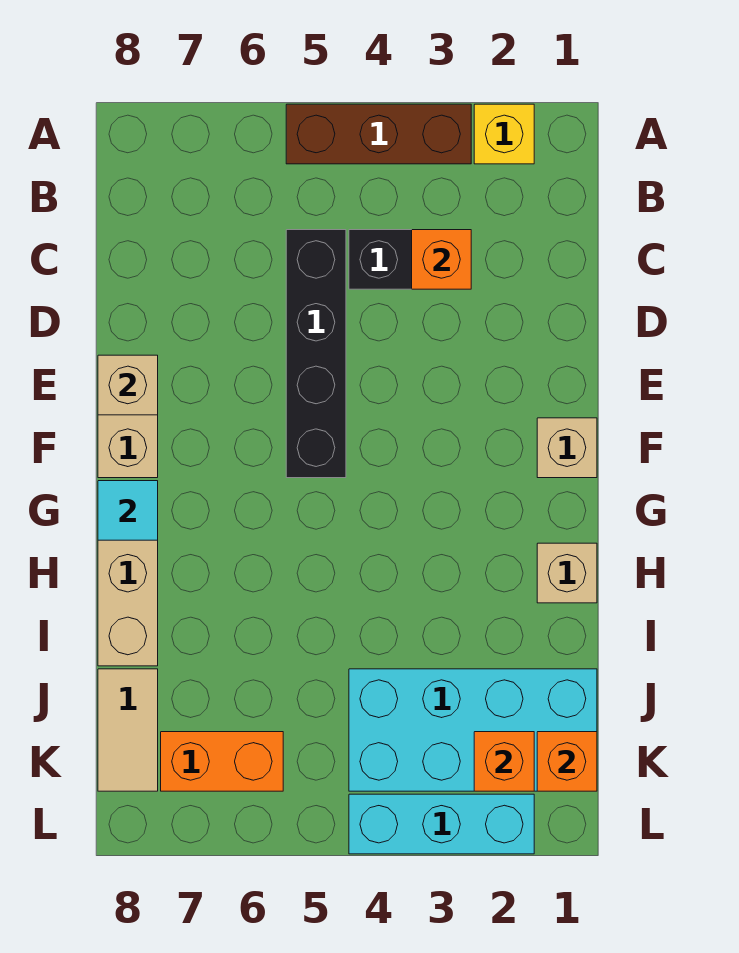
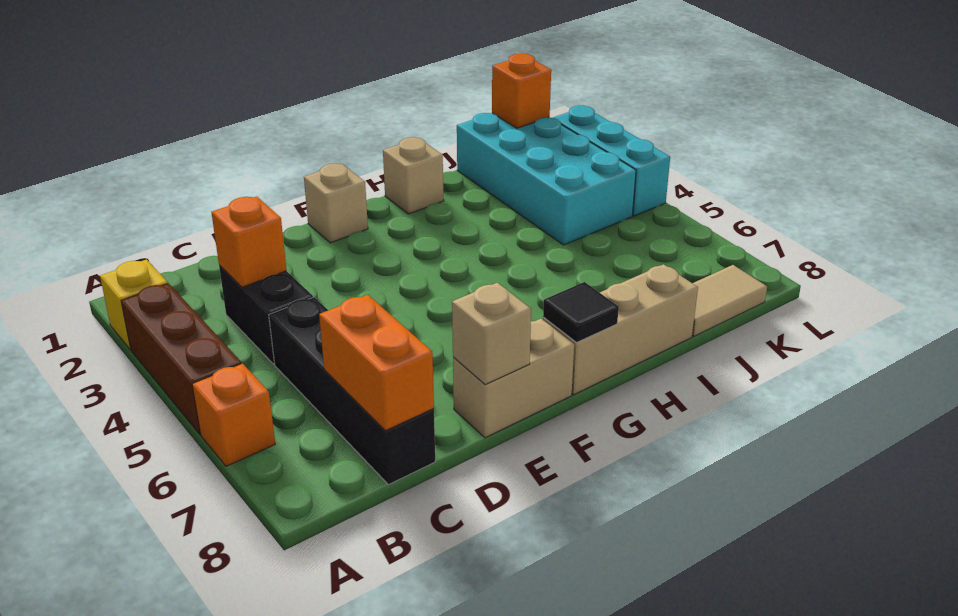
black 1x4 brick [286,230,346,478] -> black 1x4 brick turned to [269,297,435,485]
cyan 1x1 tile [98,481,158,540] -> black 1x1 tile [543,282,619,342]
orange 1x1 brick [474,732,534,791] -> orange 1x1 brick moved to [192,363,275,466]
orange 1x2 brick [161,732,283,791] -> orange 1x2 brick moved to [319,295,434,431]

